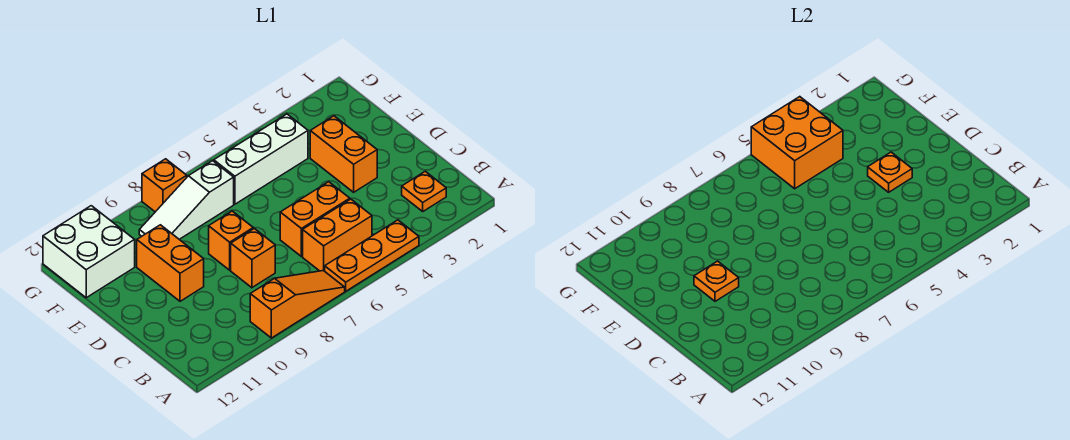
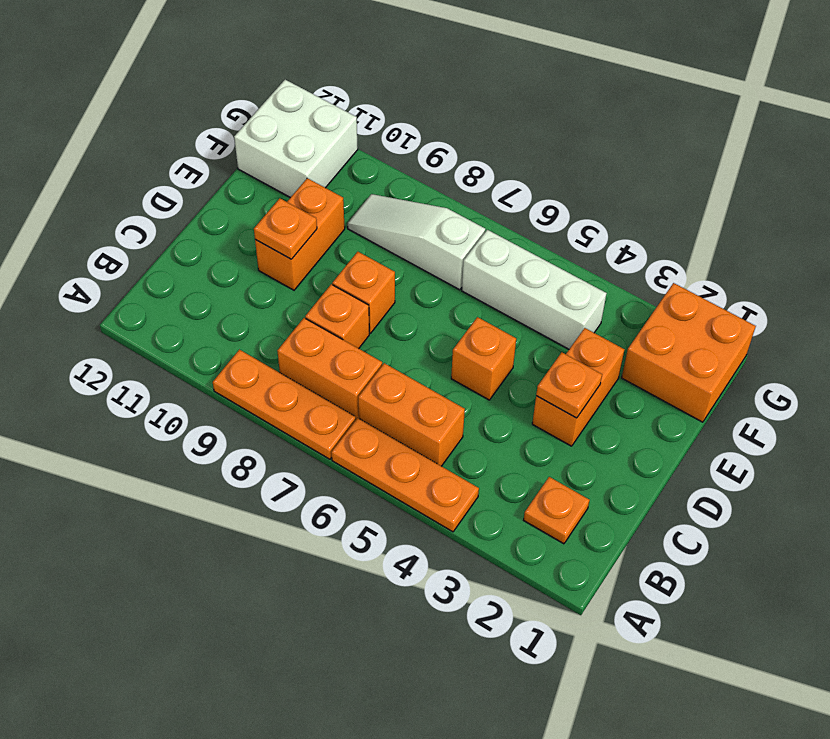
orange 1x3 slope [250,271,345,338] -> orange 1x3 plate [213,350,356,459]
orange 1x2 brick [280,182,350,256] -> orange 1x2 brick moved to [277,318,382,419]
orange 2x2 brick [751,97,843,189] -> orange 2x2 brick moved to [622,283,756,422]
orange 1x1 brick [142,159,187,212] -> orange 1x1 brick moved to [451,317,516,400]

